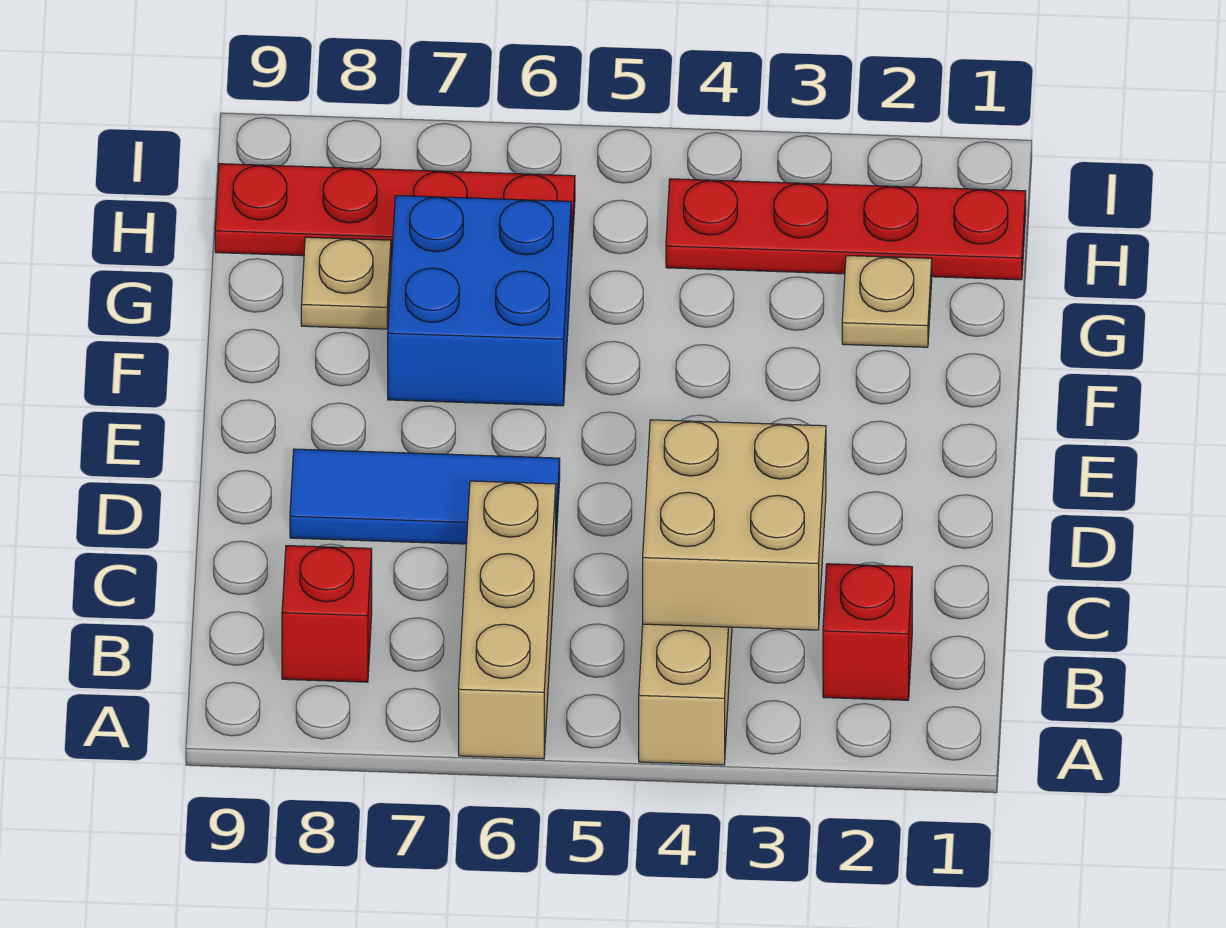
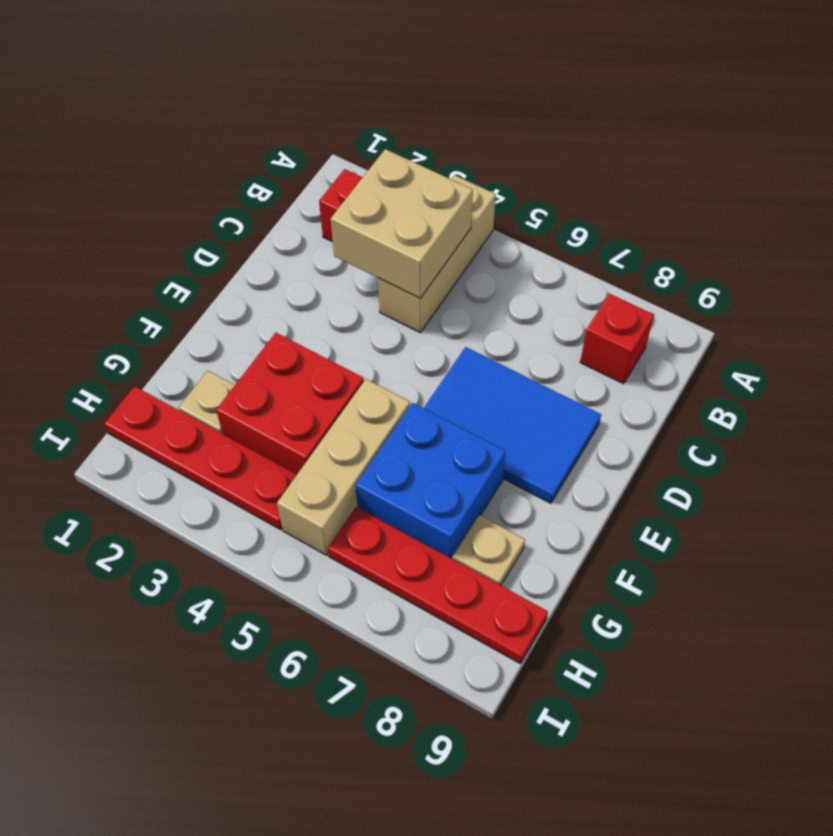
tan 1x3 brick [459,481,556,759] -> tan 1x3 brick moved to [277,379,410,555]
blue 1x3 tile [290,449,560,544] -> blue 2x3 tile [424,347,601,503]
none -> red 2x2 brick [216,333,364,474]

